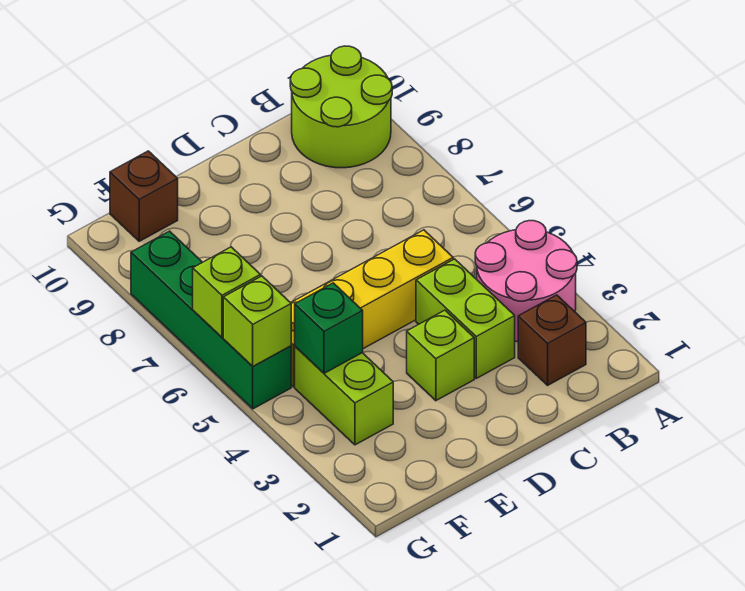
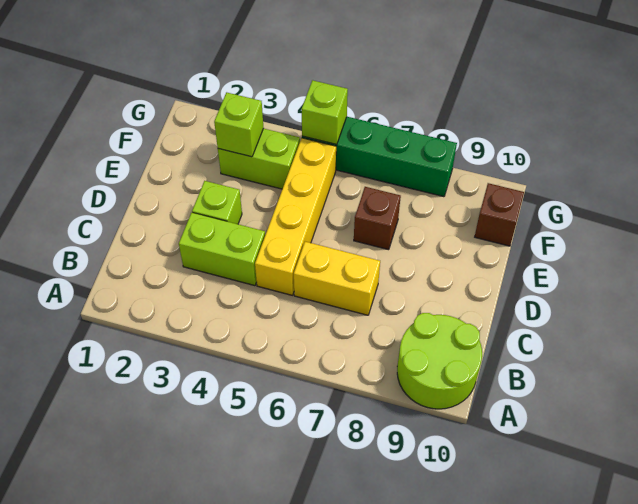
pink 2x2 round brick [475,221,577,342] -> none
brown 1x1 brick [518,295,586,385] -> brown 1x1 brick moved to [354,187,401,250]
none -> yellow 1x2 brick [294,242,380,315]
green 1x1 brick [295,283,363,373] -> none
lime 1x1 brick [193,247,261,337] -> lime 1x1 brick moved to [214,92,264,157]

